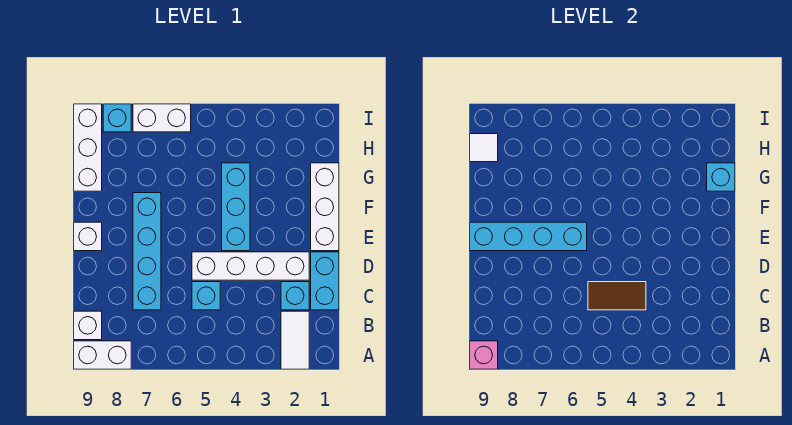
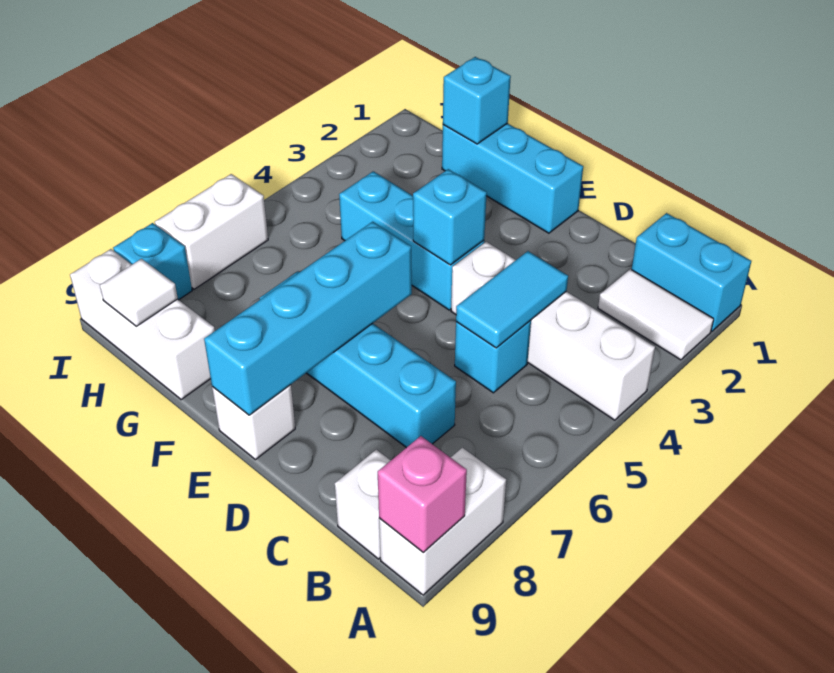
cyan 1x2 brick [311,252,339,310] -> cyan 1x2 brick moved to [632,213,751,331]
cyan 1x1 brick [281,282,309,310] -> cyan 1x1 brick moved to [413,169,487,265]
brown 1x2 tile [588,282,646,310] -> cyan 1x2 tile [456,251,568,348]
white 1x4 brick [192,252,309,280] -> white 1x4 brick turned to [451,242,655,420]
white 1x3 brick [311,163,339,251] -> cyan 1x3 brick [442,123,583,233]

